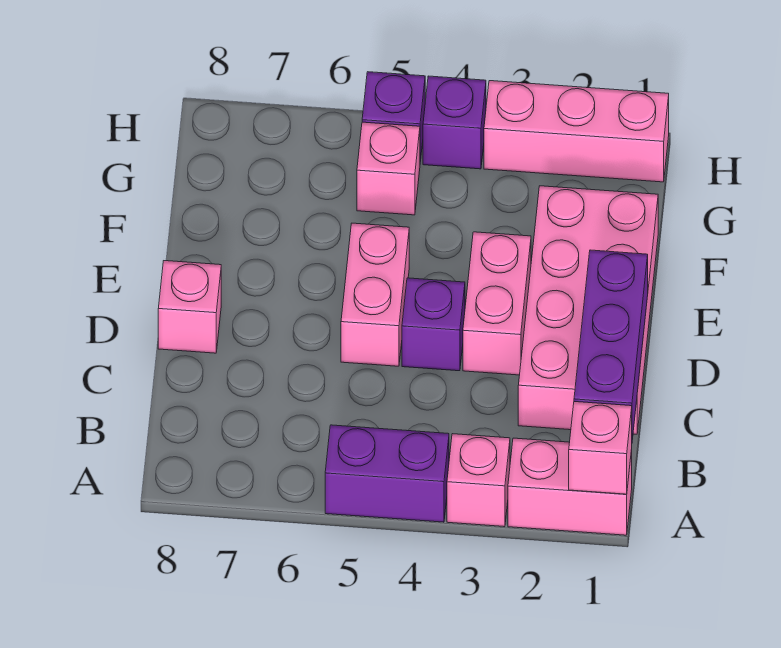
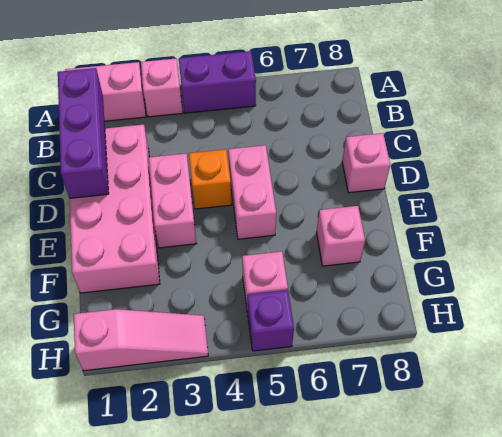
pink 1x1 brick [569,402,632,494] -> pink 1x1 brick moved to [316,206,365,266]
purple 1x1 brick [402,278,465,371] -> orange 1x1 brick [189,149,232,209]
pink 1x3 brick [484,81,669,182] -> pink 1x3 slope [74,309,208,371]
purple 1x1 brick [423,76,486,169] -> none

